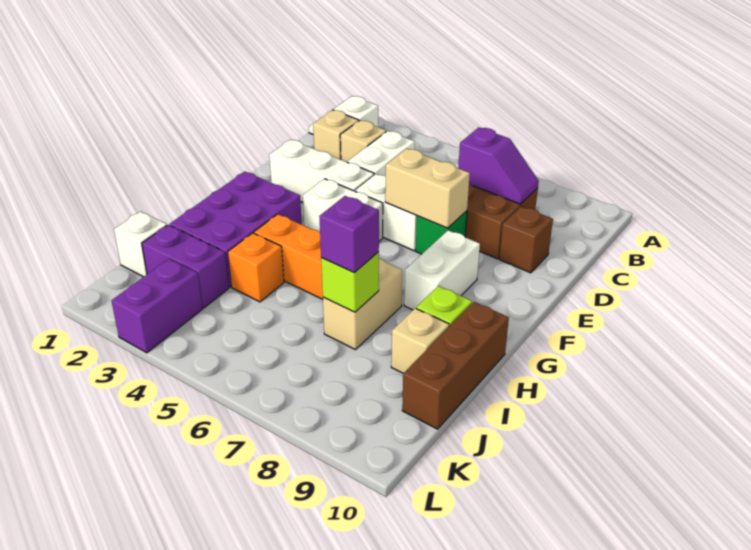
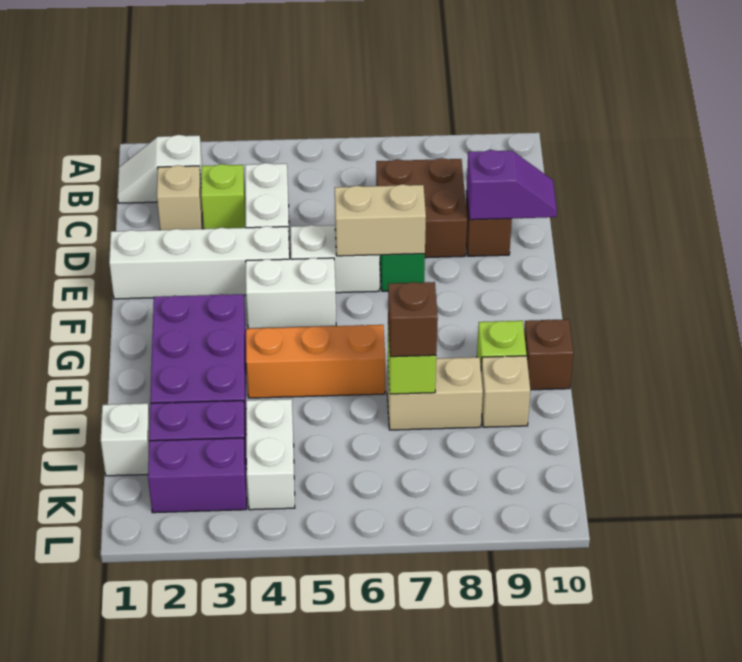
tan 1x1 brick [340,121,386,162] -> lime 1x1 brick [201,164,245,229]
purple 1x2 slope [458,127,539,204] -> purple 1x2 slope moved to [467,150,557,220]
white 1x3 brick [269,140,374,202] -> white 1x4 brick [109,226,290,299]
white 1x2 brick [404,230,480,310] -> white 1x2 brick moved to [246,399,295,510]
tan 1x2 brick [323,259,402,350] -> tan 1x2 brick turned to [387,357,483,430]
brown 1x3 brick [402,302,509,429] -> brown 1x1 brick [524,319,573,390]
orange 1x1 brick [228,233,284,302] -> none
purple 1x1 brick [319,196,379,273] -> brown 1x1 brick [388,282,438,357]
purple 1x2 brick [112,259,203,353] -> purple 1x2 brick turned to [148,438,247,513]

